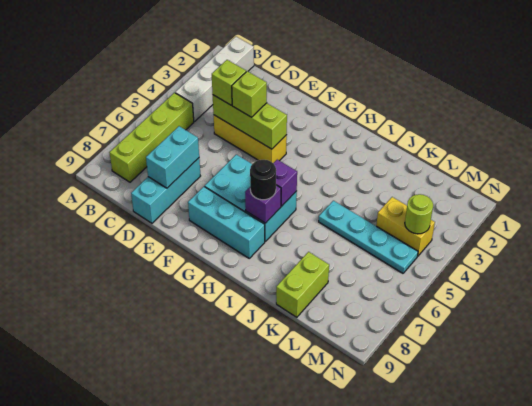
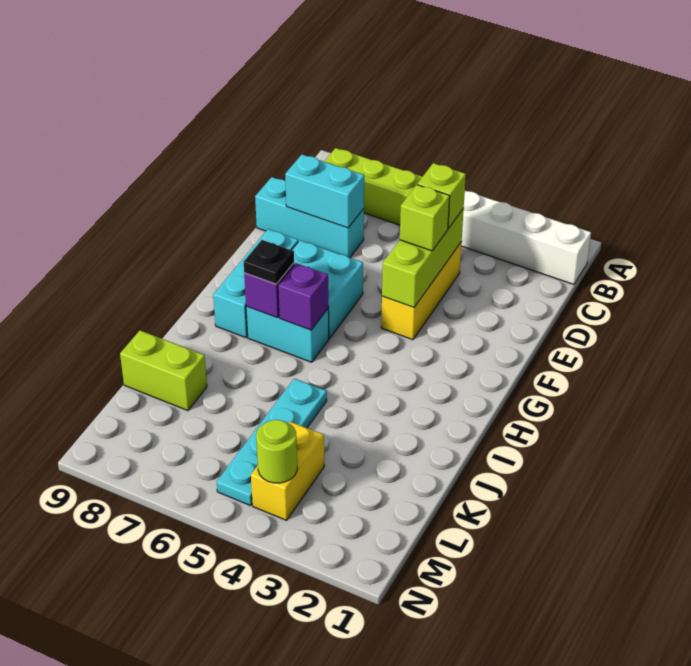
black 1x1 round brick [250,160,276,200] -> black 1x1 plate [244,240,294,284]

